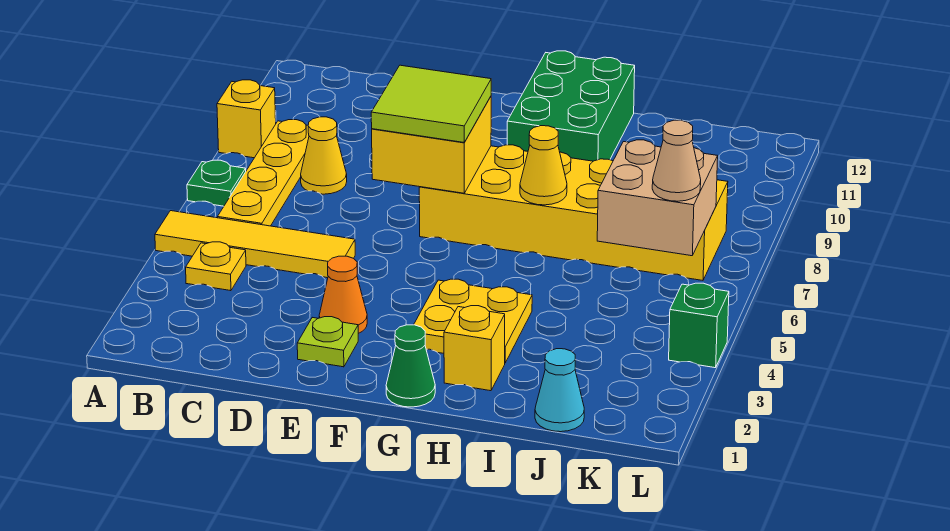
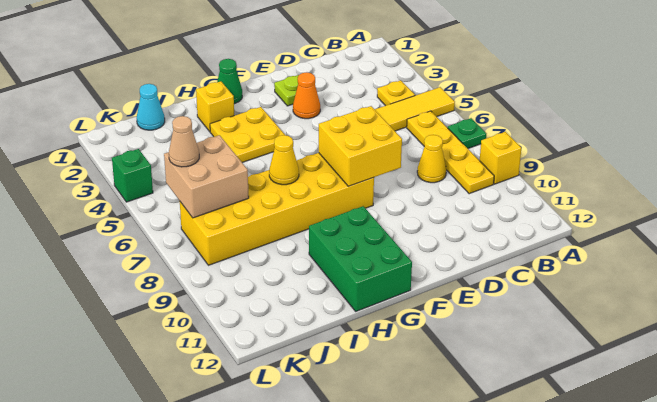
lime 2x2 tile [371,65,491,142] -> none

